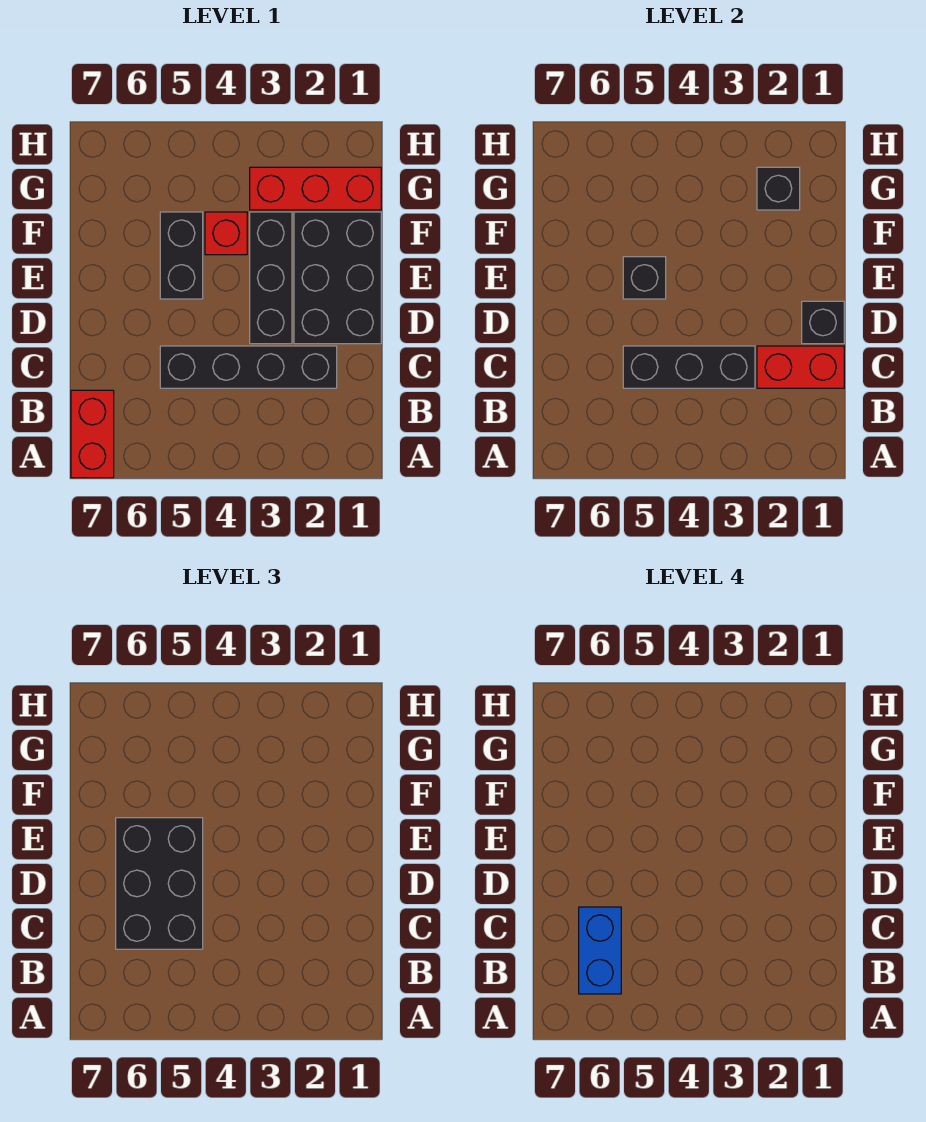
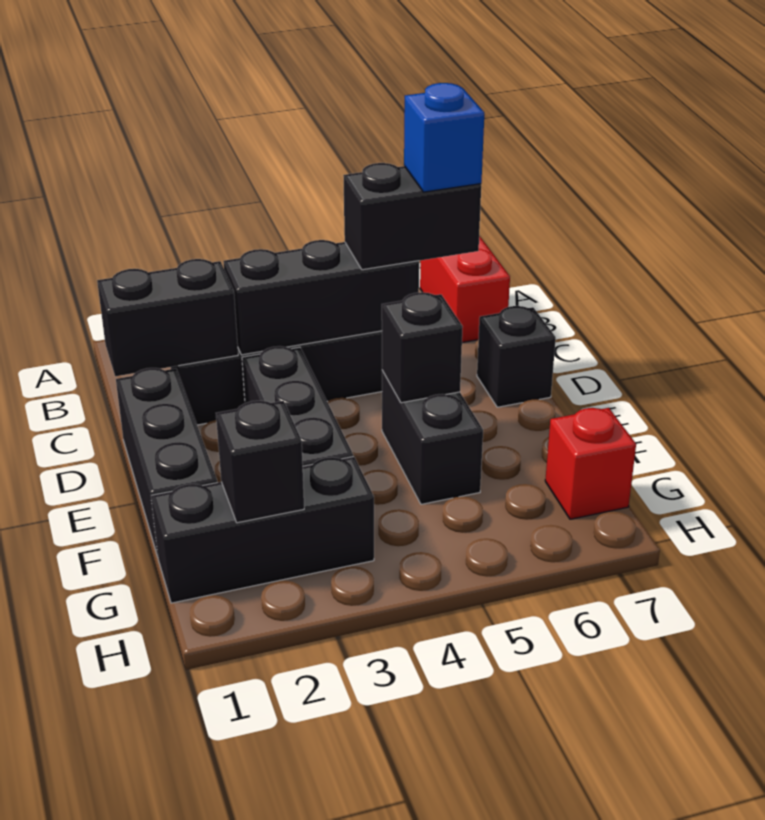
blue 1x2 brick [579,907,621,994] -> blue 1x1 brick [404,83,484,192]
red 1x2 brick [757,346,844,388] -> black 1x2 brick [97,259,238,376]
black 2x3 brick [116,818,203,949] -> black 1x2 brick [343,163,481,270]
black 2x3 brick [294,212,381,344] -> black 1x3 brick [116,368,217,557]
black 1x1 brick [802,301,844,344] -> black 1x1 brick moved to [477,306,556,407]
red 1x1 brick [205,212,247,255] -> red 1x1 brick moved to [545,408,636,519]
red 1x3 brick [250,167,381,210] -> black 1x3 brick [151,457,374,603]

